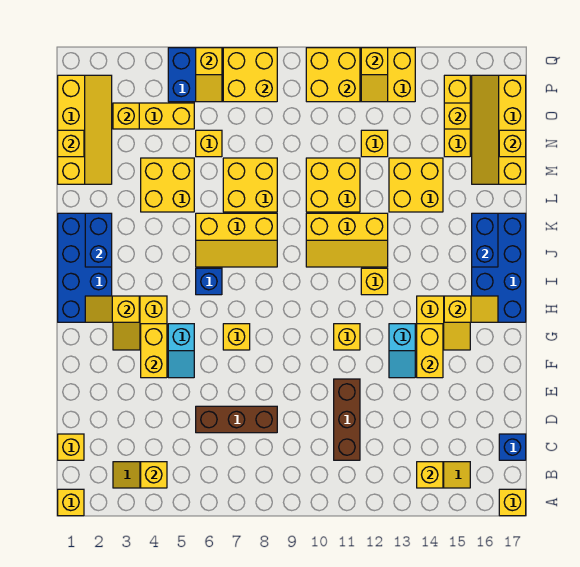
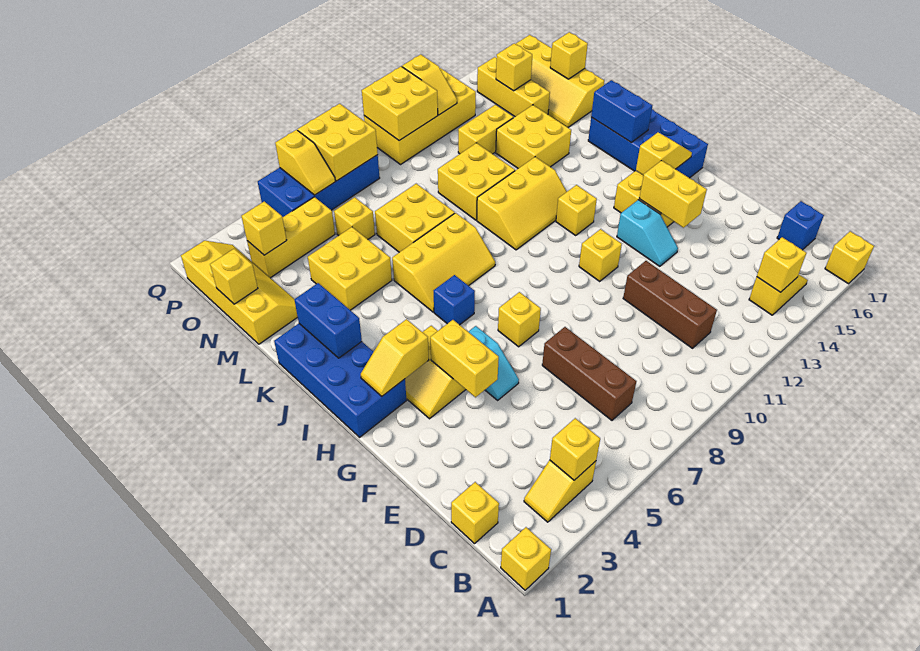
brown 1x3 brick [196,406,277,433] -> brown 1x3 brick turned to [542,327,636,420]
yellow 1x1 brick [361,130,388,157] -> yellow 1x2 brick [458,105,513,154]

